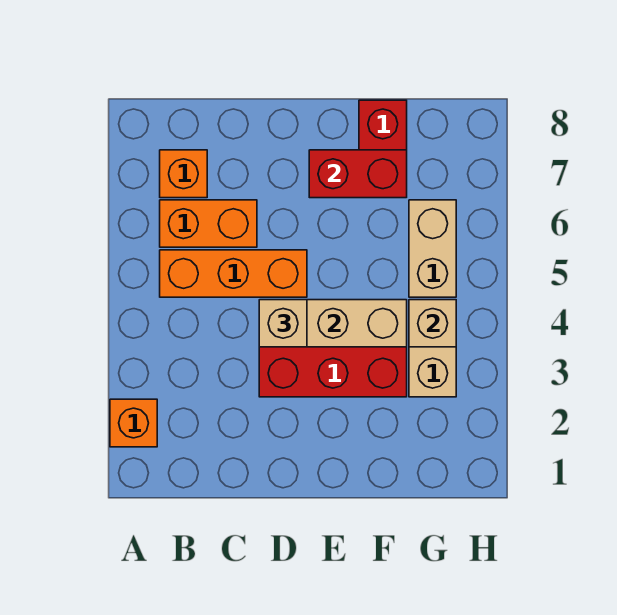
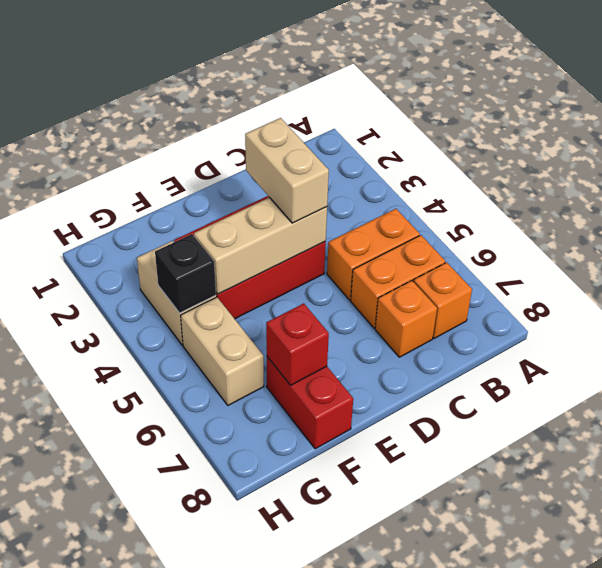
orange 1x1 brick [110,399,157,447] -> orange 1x1 brick moved to [375,281,437,357]
orange 1x3 brick [160,250,307,297] -> orange 1x2 brick [327,209,420,300]
tan 1x1 brick [259,300,307,347] -> tan 1x2 brick [245,118,329,223]
red 1x2 brick [309,150,407,198] -> red 1x1 brick [266,303,329,385]
tan 1x1 brick [409,300,456,347] -> black 1x1 brick [155,234,216,313]

